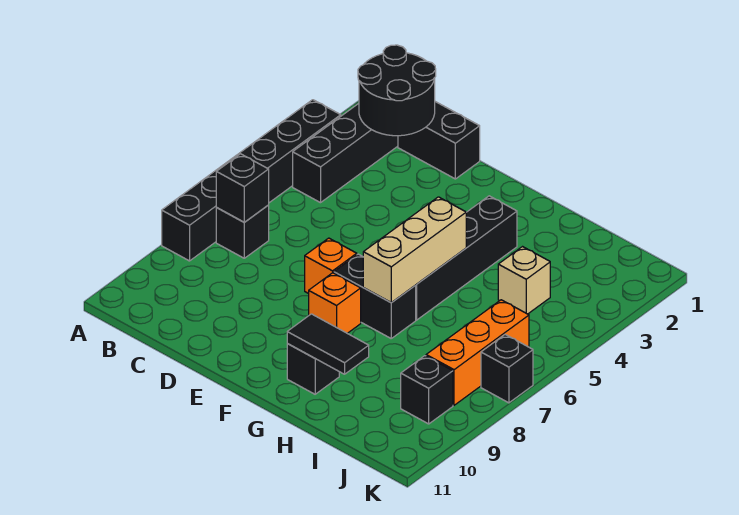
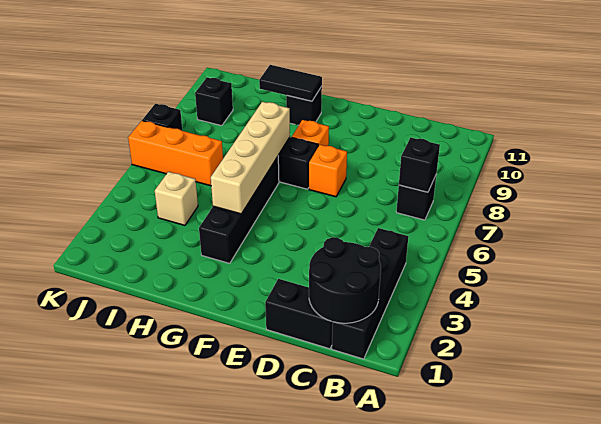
black 1x6 brick [162,100,341,261] -> none
tan 1x3 brick [363,197,466,303] -> tan 1x4 brick [211,102,290,214]
orange 1x3 brick [426,300,529,405] -> orange 1x3 brick turned to [128,121,223,186]

